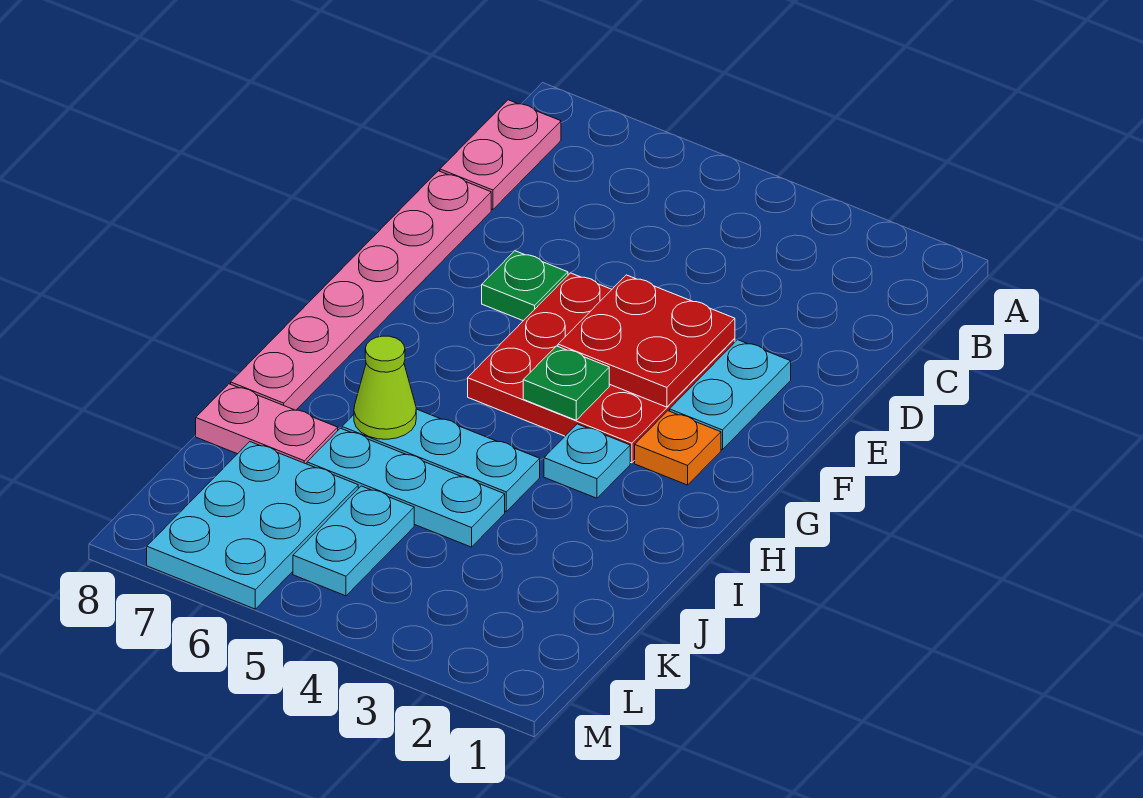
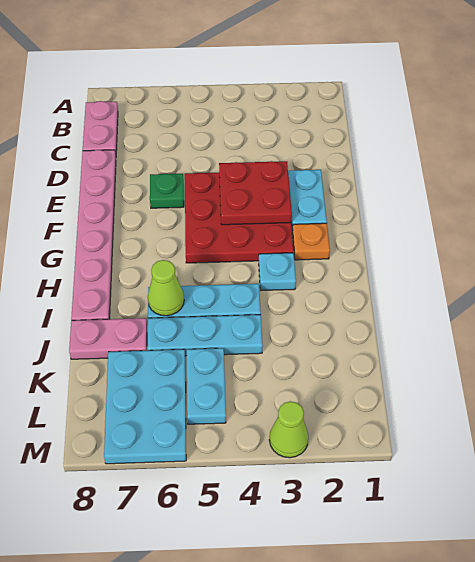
green 1x1 plate [523,346,609,420] -> none
none -> lime 1x1 cone [269,401,308,458]

